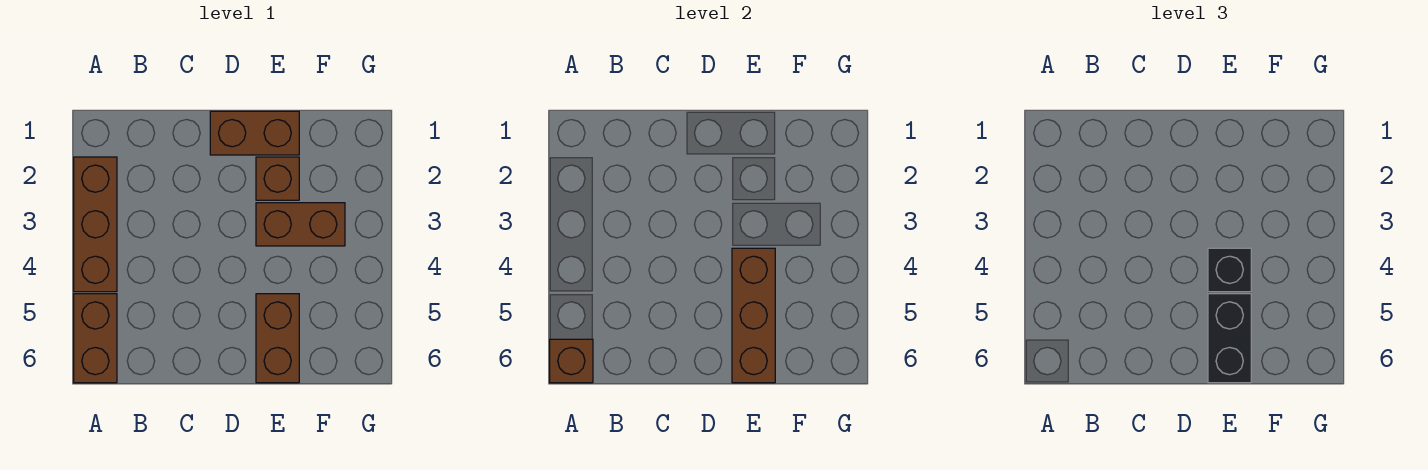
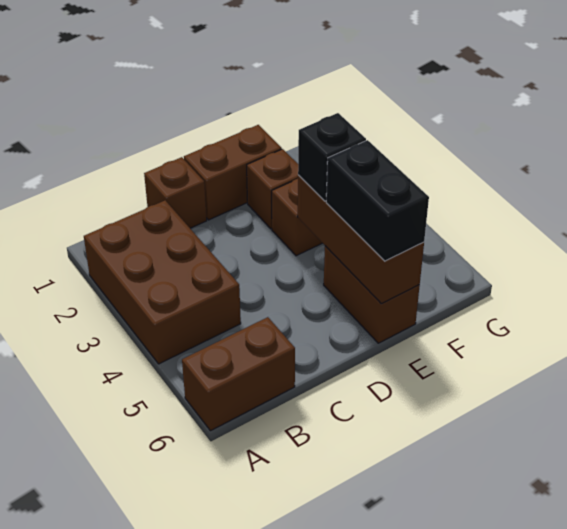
brown 1x3 brick [74,157,117,292] -> brown 2x3 brick [84,200,241,364]
brown 1x2 brick [74,294,117,383] -> brown 1x2 brick turned to [182,317,295,431]
brown 1x1 brick [550,339,593,383] -> brown 1x1 brick moved to [144,157,207,228]

